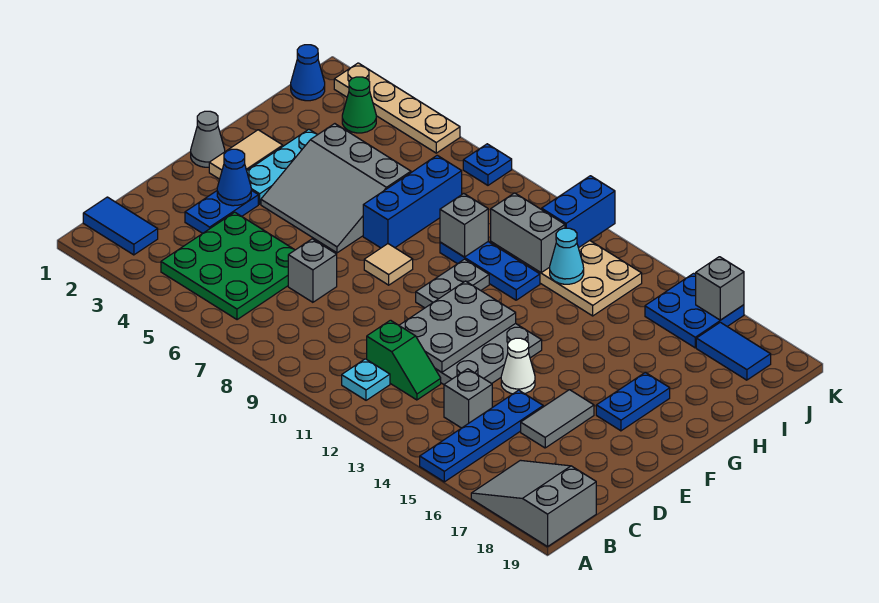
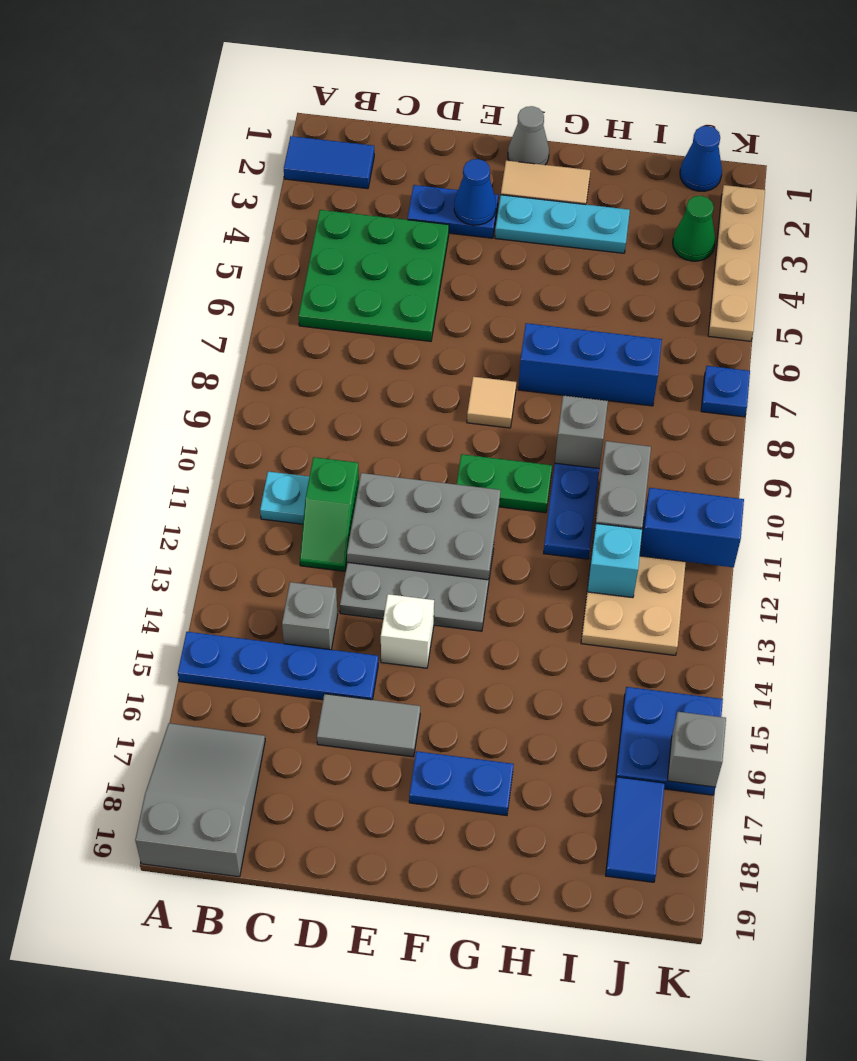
blue 1x2 tile [83,197,158,255] -> blue 1x2 tile turned to [284,136,374,189]
grey 1x1 brick [288,239,337,302] -> none
white 1x1 cone [501,338,535,394] -> white 1x1 brick [381,594,434,668]
grey 3x3 slope [261,124,411,253] -> none
grey 1x2 plate [416,259,489,308] -> green 1x2 plate [457,454,552,513]
cyan 1x1 cone [550,228,584,284] -> cyan 1x1 brick [587,523,642,598]

